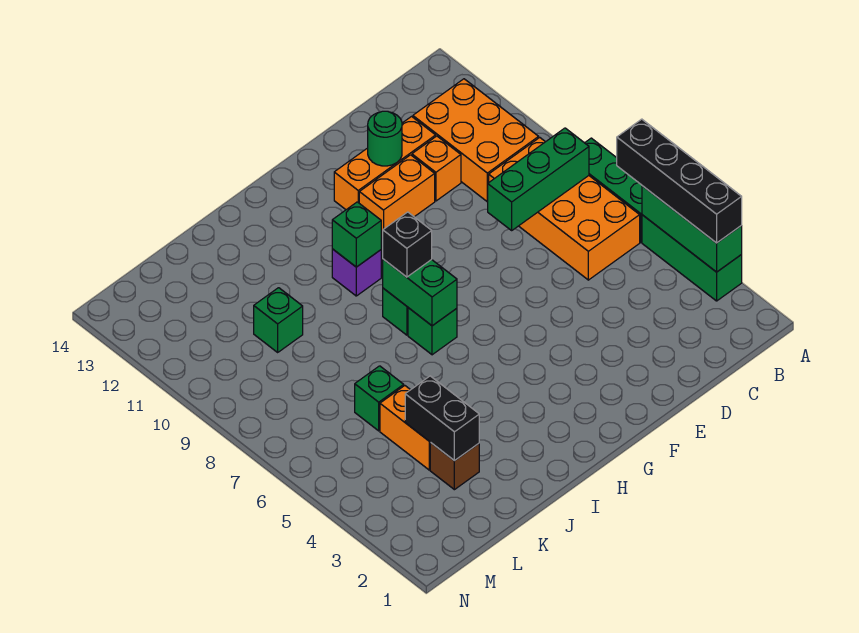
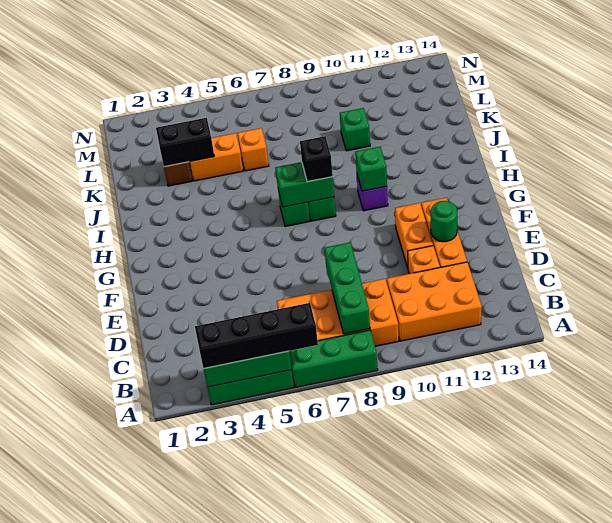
green 1x1 brick [355,366,404,431] -> orange 1x1 brick [237,128,269,171]

